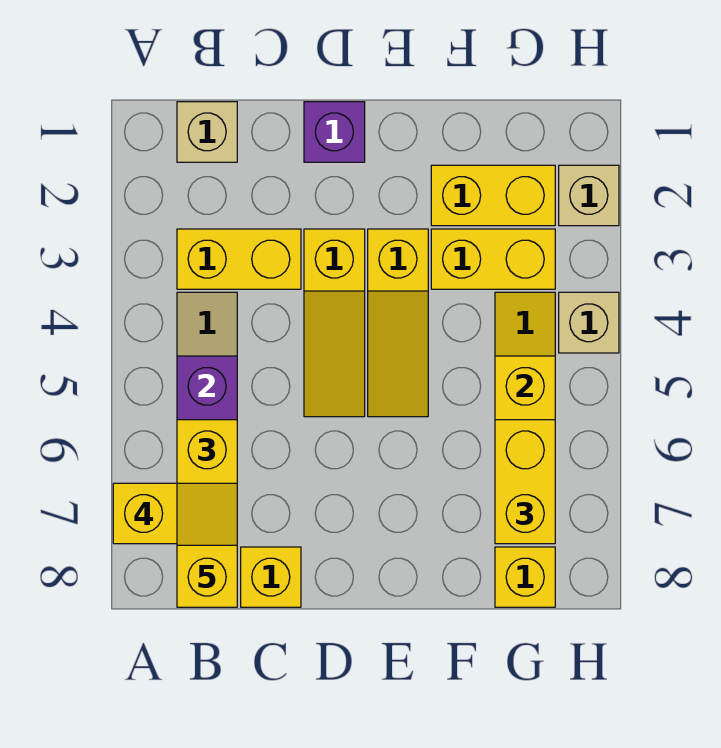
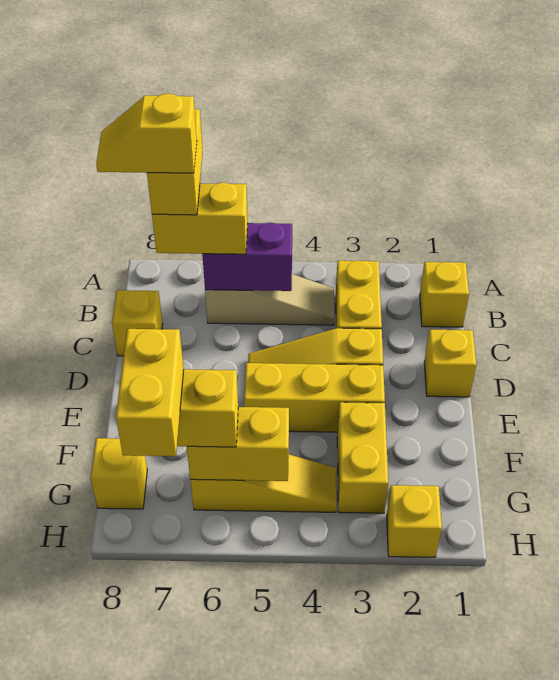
tan 1x1 brick [177,102,237,162] -> yellow 1x1 brick [420,262,469,327]
yellow 1x2 slope [177,483,237,607] -> yellow 1x2 slope turned to [96,93,197,173]
purple 1x1 brick [304,102,365,162] -> yellow 1x1 brick [424,330,476,397]
yellow 1x3 slope [368,229,428,417] -> yellow 1x3 brick [244,363,385,432]
yellow 1x2 brick [431,165,555,226] -> yellow 1x2 brick moved to [116,329,184,456]
tan 1x1 brick [559,165,619,226] -> yellow 1x1 brick [387,485,442,557]
tan 1x1 brick [559,292,619,353] -> none

